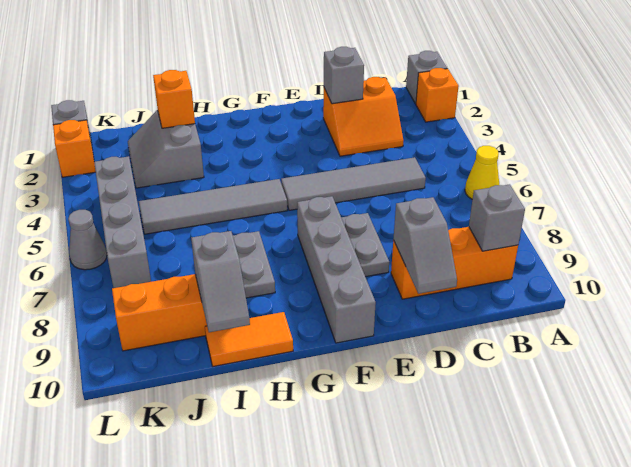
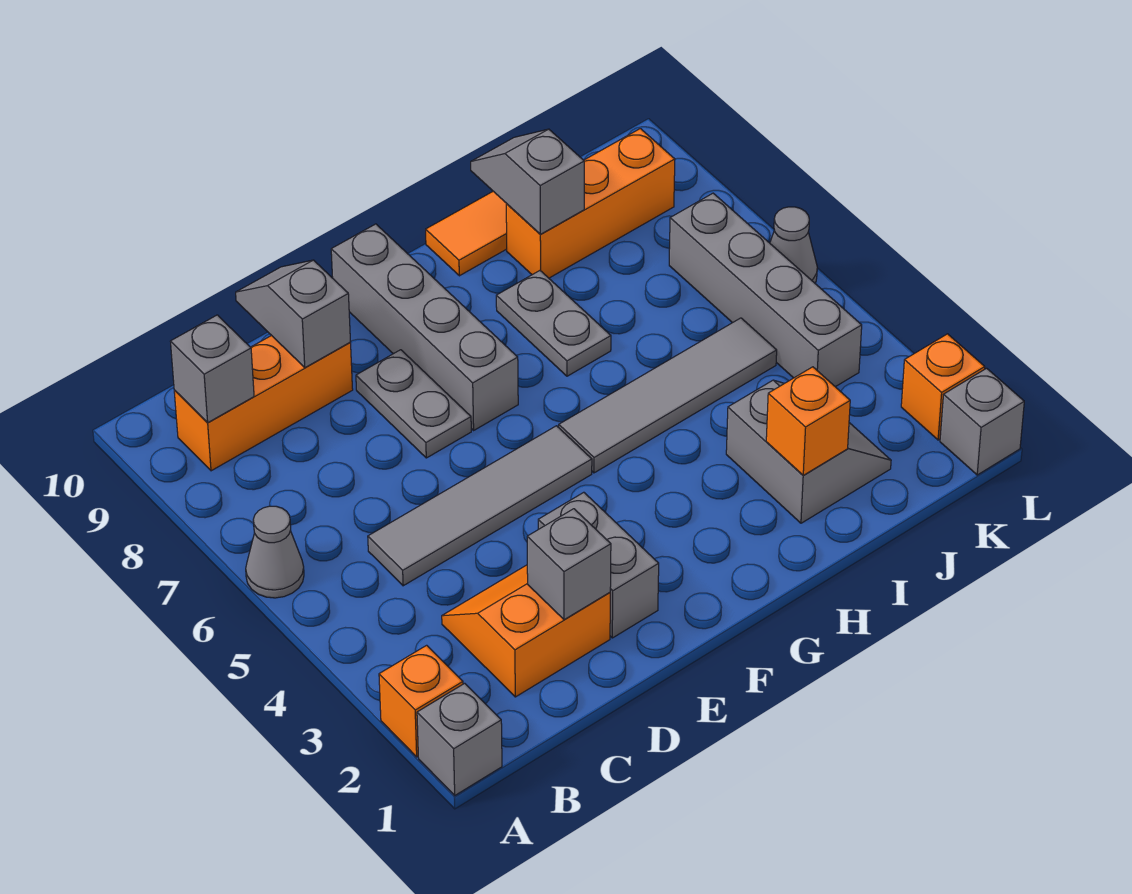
yellow 1x1 cone [465,146,499,199] -> grey 1x1 cone [246,506,304,598]
none -> grey 1x2 brick [538,492,659,638]

